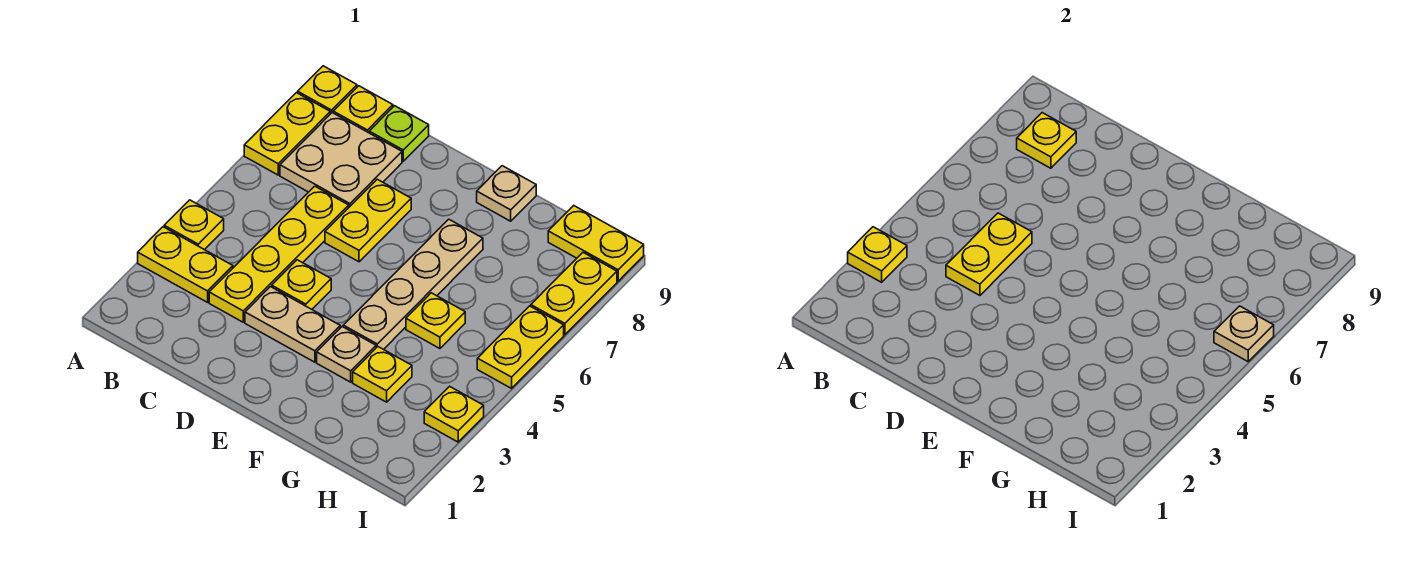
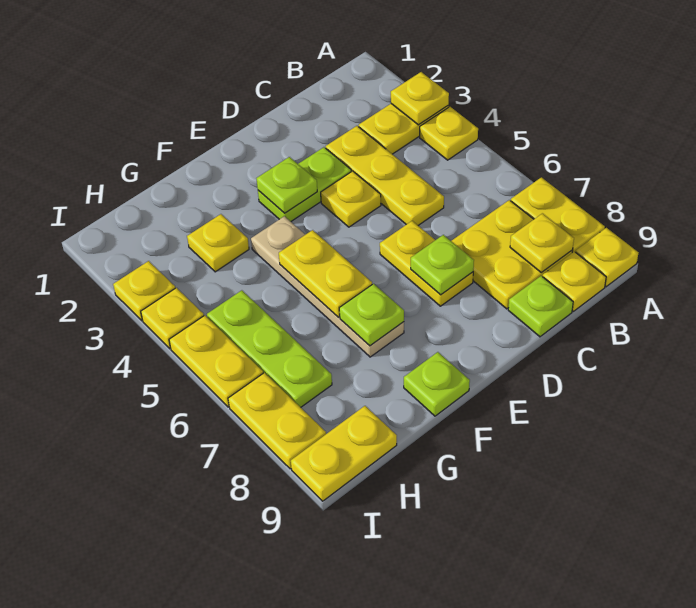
tan 2x2 plate [280,113,402,207] -> yellow 2x2 plate [452,200,573,309]
yellow 1x4 plate [209,186,349,322] -> yellow 1x3 plate [326,126,444,225]
yellow 1x2 plate [946,213,1032,295] -> yellow 1x2 plate moved to [279,230,372,317]
tan 1x2 plate [245,287,340,362] -> lime 1x2 plate [258,147,351,221]
none -> lime 1x1 plate [411,235,474,295]
none -> lime 1x1 plate [256,157,317,213]
tan 1x1 plate [317,327,376,382] -> none
none -> lime 1x1 plate [339,284,404,346]
tan 1x1 plate [477,166,536,221] -> lime 1x1 plate [404,352,470,416]
yellow 1x1 plate [406,293,465,349] -> yellow 1x1 plate moved to [141,288,204,349]
none -> lime 1x3 plate [207,290,332,407]
tan 1x1 plate [1214,306,1274,361] -> none

